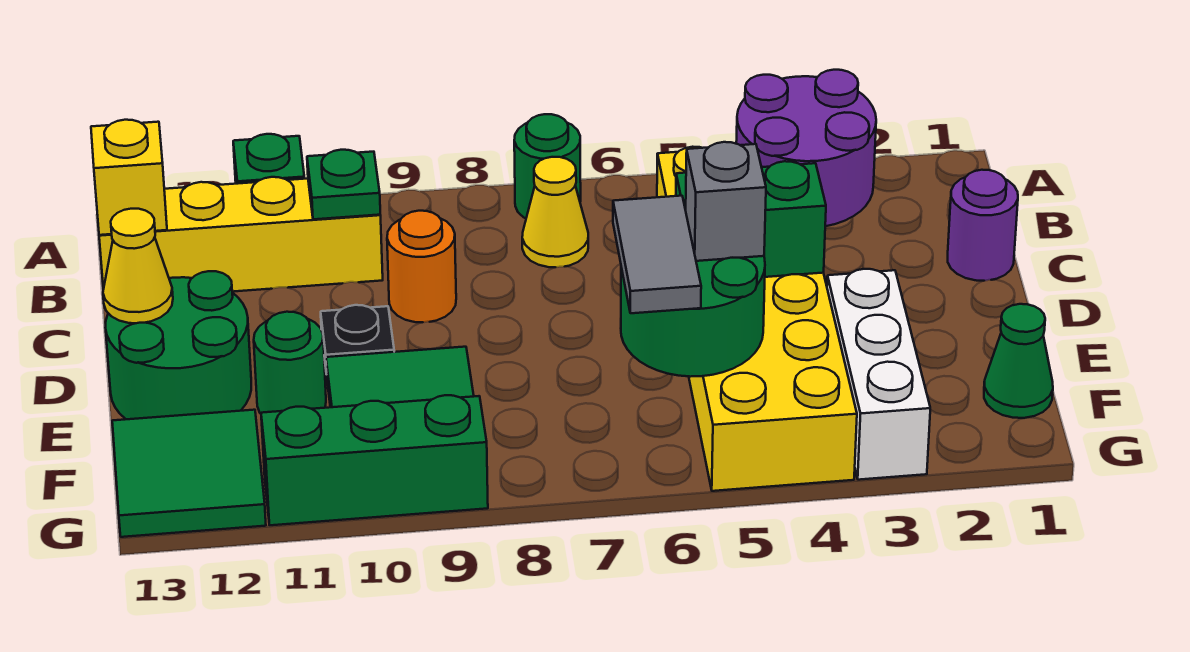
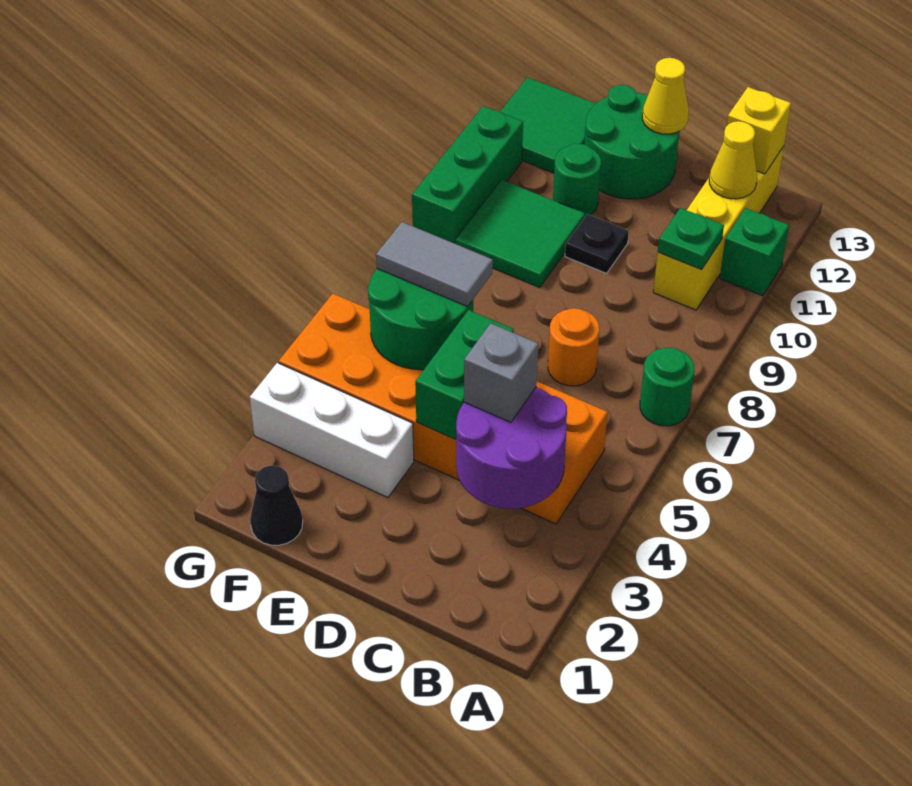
yellow 2x6 brick [657,147,857,491] -> orange 2x6 brick [279,294,608,524]
yellow 1x1 cone [522,157,588,267] -> yellow 1x1 cone moved to [709,121,757,199]
purple 1x1 round brick [948,170,1018,281] -> none
orange 1x1 round brick [387,211,456,322] -> orange 1x1 round brick moved to [548,308,599,386]
grey 1x1 brick [686,142,766,261] -> grey 1x1 brick moved to [464,323,538,422]
green 1x1 cone [984,304,1053,418] -> black 1x1 cone [250,465,303,545]

